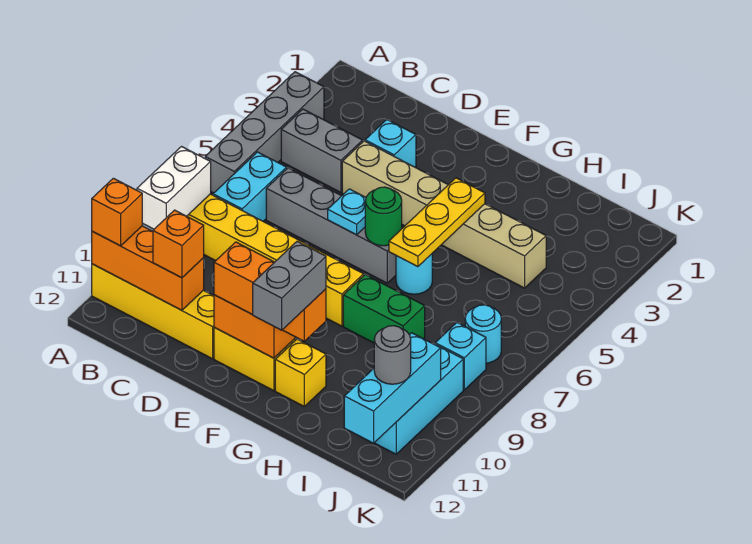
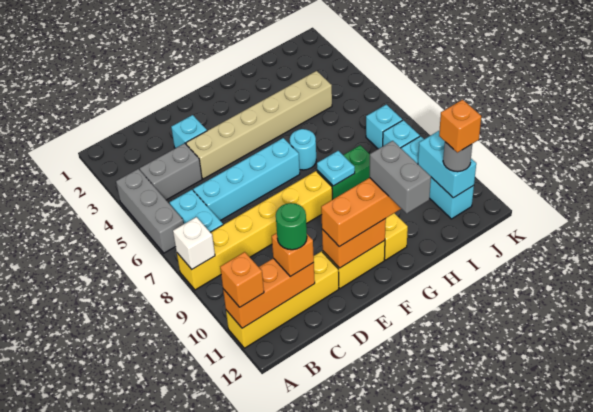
grey 1x4 brick [205,72,324,193] -> grey 1x3 brick [116,169,184,253]
white 1x2 brick [137,147,211,229] -> white 1x1 brick [173,217,215,269]
grey 1x4 brick [266,168,403,283] -> cyan 1x4 brick [193,138,300,221]
cyan 1x1 plate [328,189,366,235] -> cyan 1x1 plate moved to [317,151,355,186]
green 1x1 round brick [365,187,402,246] -> green 1x1 round brick moved to [276,203,307,250]
yellow 1x3 plate [389,178,485,267] -> none
cyan 1x1 round brick [465,305,501,363] -> cyan 1x1 brick [366,105,402,149]
cyan 1x3 brick [344,333,441,443] -> cyan 1x2 brick [418,130,476,198]
none -> orange 1x1 brick [439,100,481,153]

